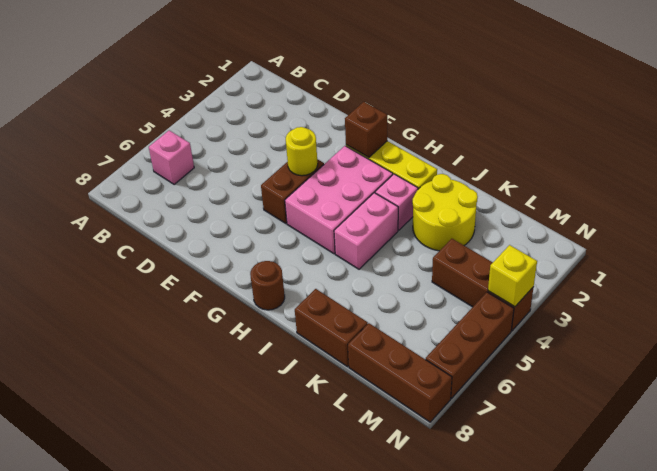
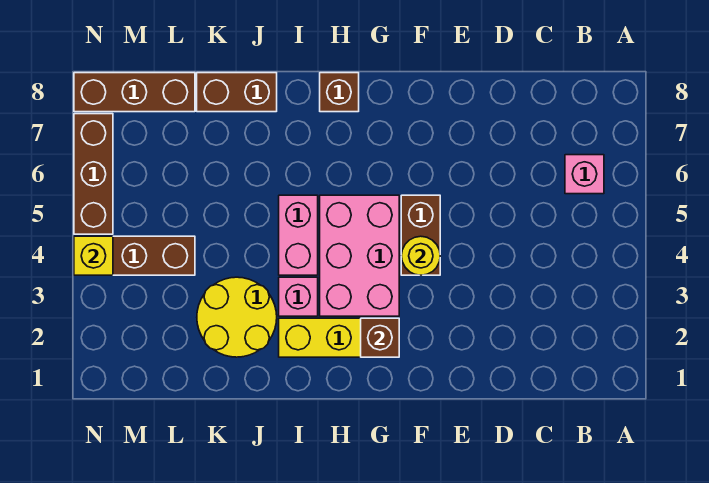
brown 1x1 round brick [250,261,285,310] -> brown 1x1 brick [320,73,359,112]

